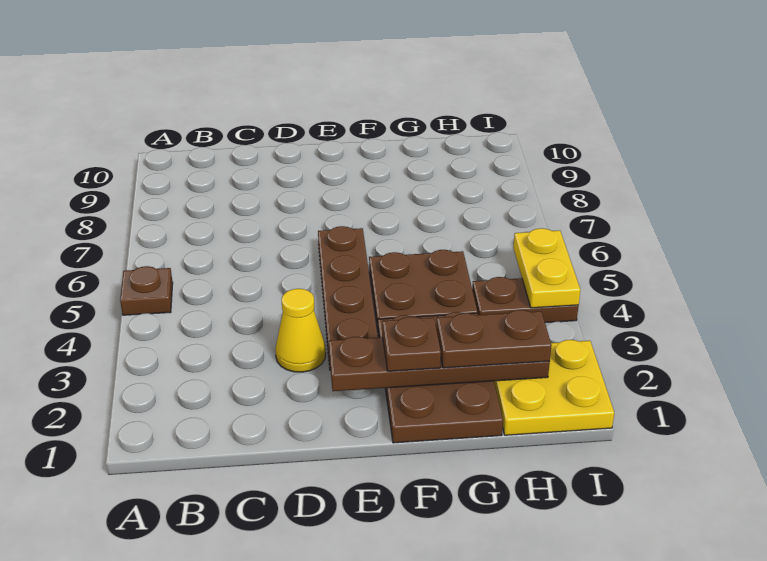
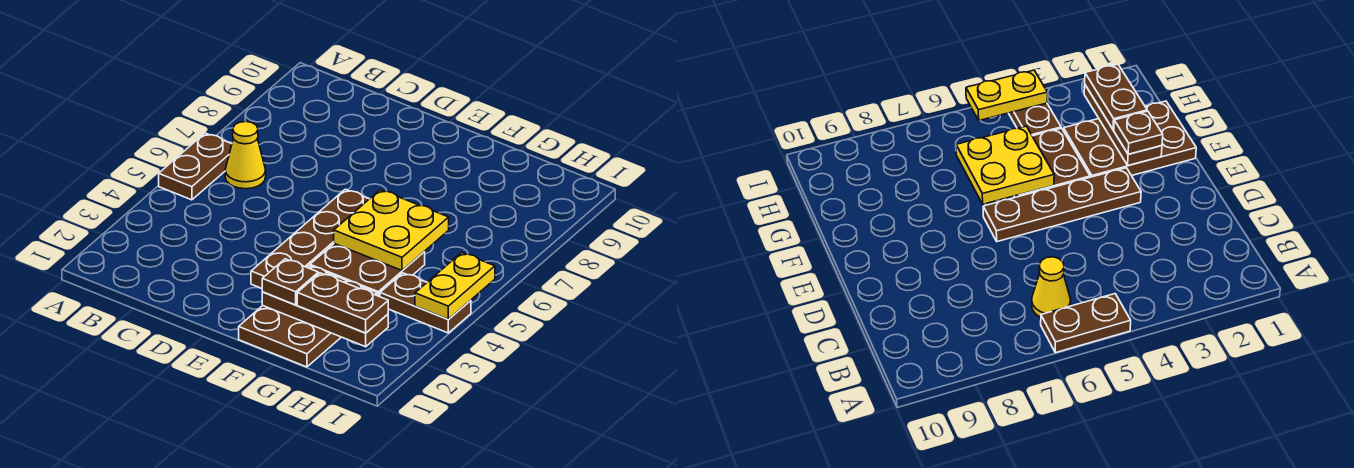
brown 1x1 plate [120,266,173,315] -> brown 1x2 plate [159,133,232,200]
yellow 1x1 cone [275,289,326,372] -> yellow 1x1 cone moved to [225,122,266,189]
brown 1x4 plate [329,337,550,391] -> brown 1x3 plate [262,292,388,347]
yellow 2x2 plate [494,340,614,435] -> yellow 2x2 plate moved to [334,190,449,270]

